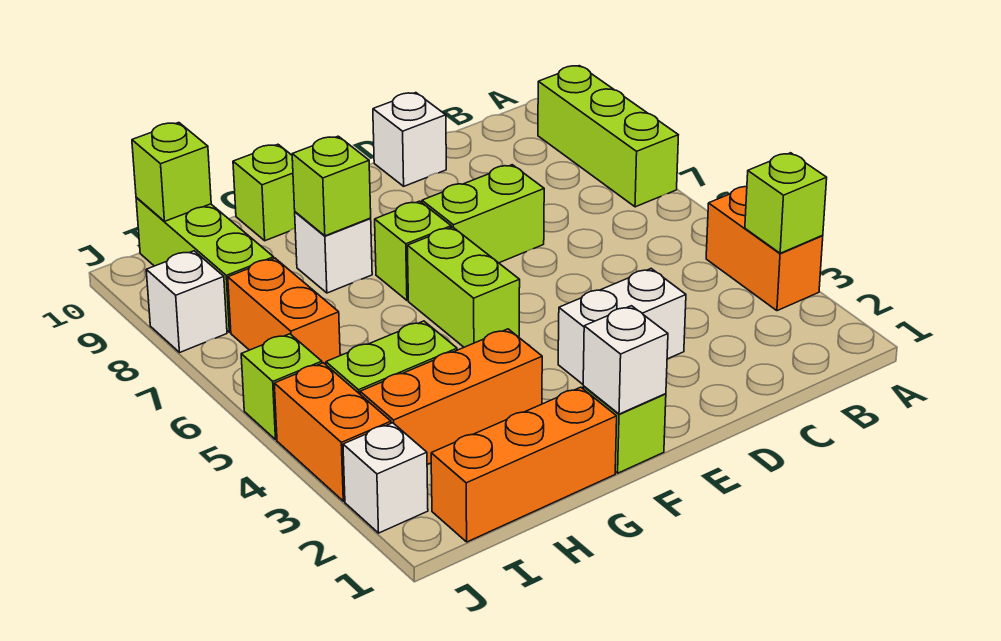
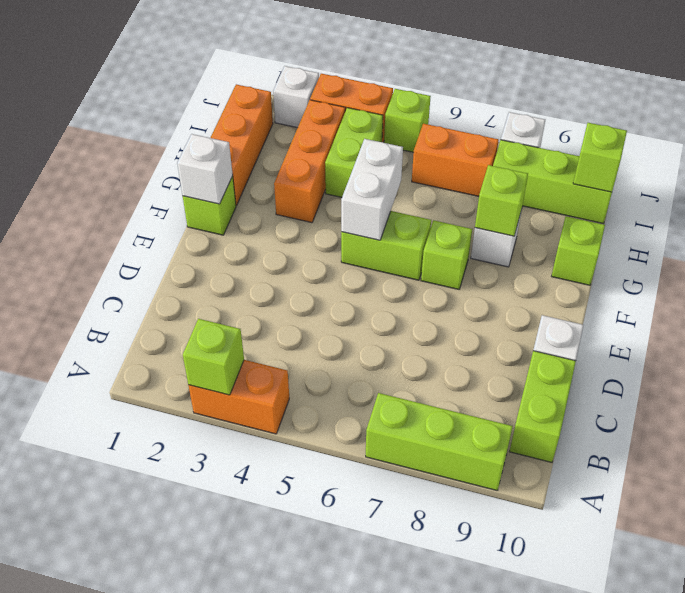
white 1x2 brick [558,269,686,384] -> white 1x2 brick moved to [341,139,403,240]
lime 1x2 brick [422,165,544,263] -> lime 1x2 brick moved to [509,351,576,462]

